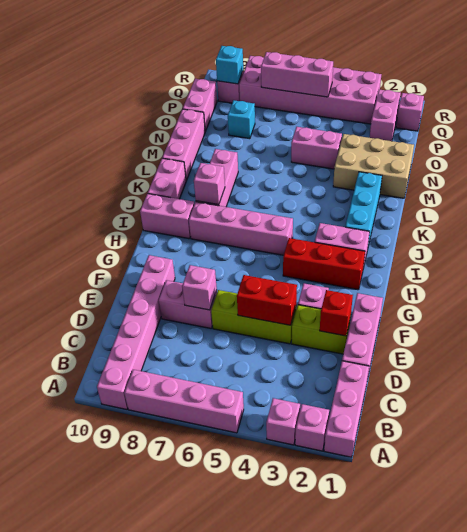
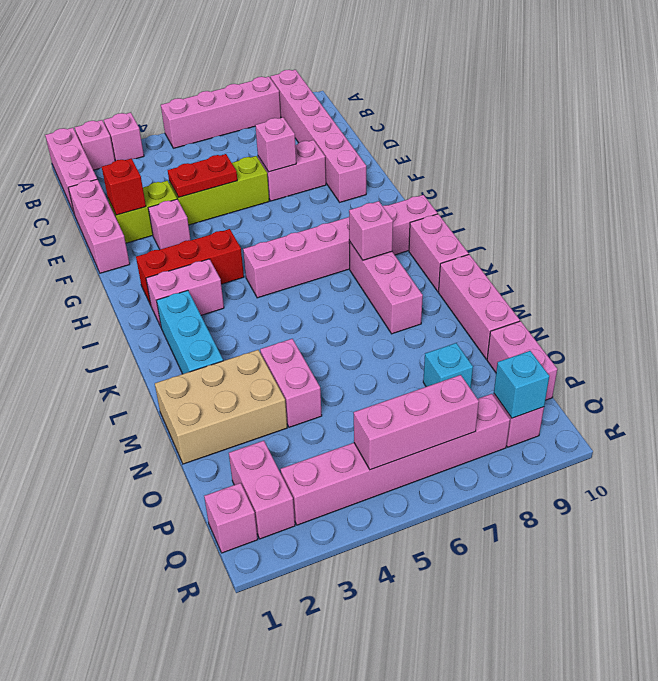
red 1x2 brick [237,275,297,325] -> red 1x2 plate [168,154,237,197]
pink 1x2 brick [291,127,342,169] -> pink 1x2 brick turned to [260,339,322,427]
pink 2x6 brick [239,56,381,124] -> pink 1x6 brick [280,394,510,525]

